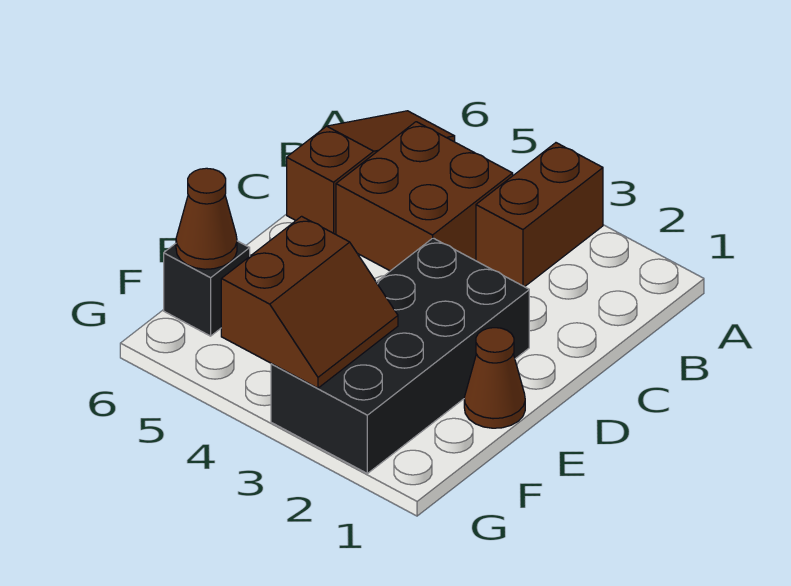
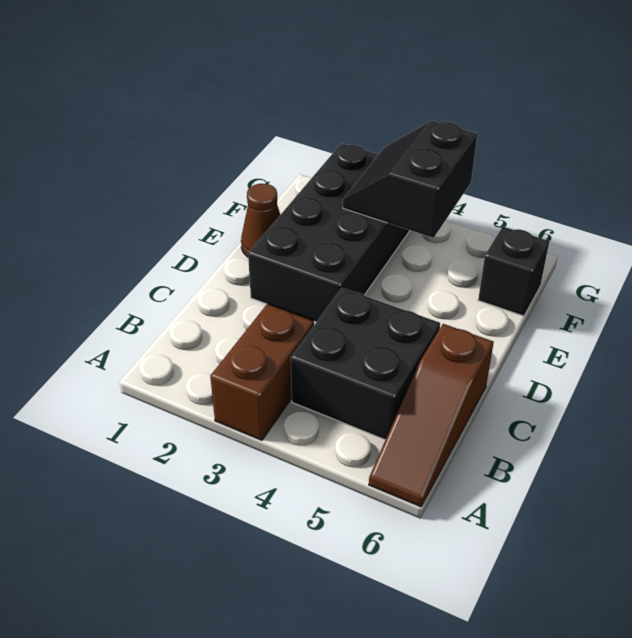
brown 2x2 brick [336,122,513,271] -> black 2x2 brick [291,288,440,440]
brown 2x2 slope [221,216,398,388] -> black 2x2 slope [343,121,477,238]
brown 1x1 cone [176,168,237,269] -> none

